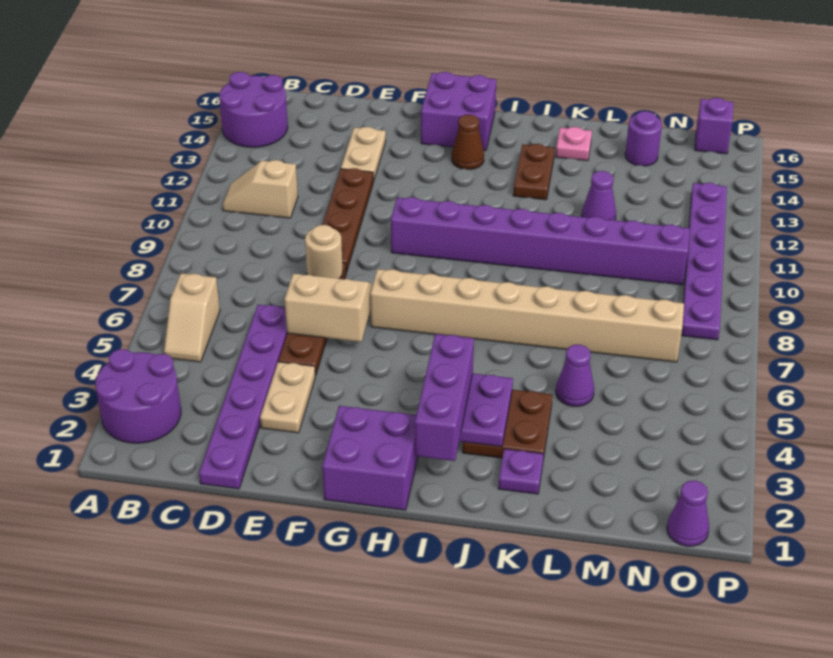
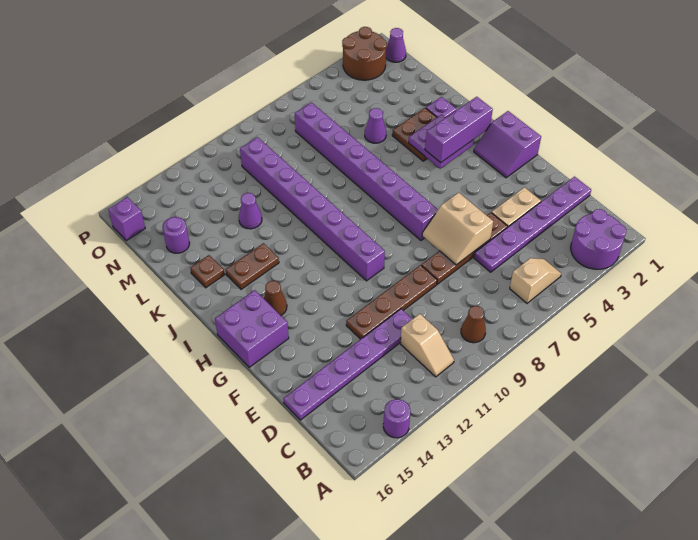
purple 2x2 round brick [219,72,288,147] -> purple 1x1 round brick [383,399,410,438]
none -> brown 1x1 cone [461,306,486,343]
tan 1x1 round brick [305,225,343,279] -> none
tan 1x2 plate [341,127,386,181] -> none
purple 2x2 brick [322,406,418,510] -> purple 2x2 slope [474,111,541,178]
tan 1x8 brick [370,269,684,362] -> purple 1x8 brick [295,102,438,240]
pink 1x1 plate [556,127,592,161] -> brown 1x1 plate [190,255,225,288]
none -> brown 2x2 round brick [342,27,387,80]
purple 1x6 plate [681,183,727,340] -> purple 1x6 plate moved to [283,309,412,420]

